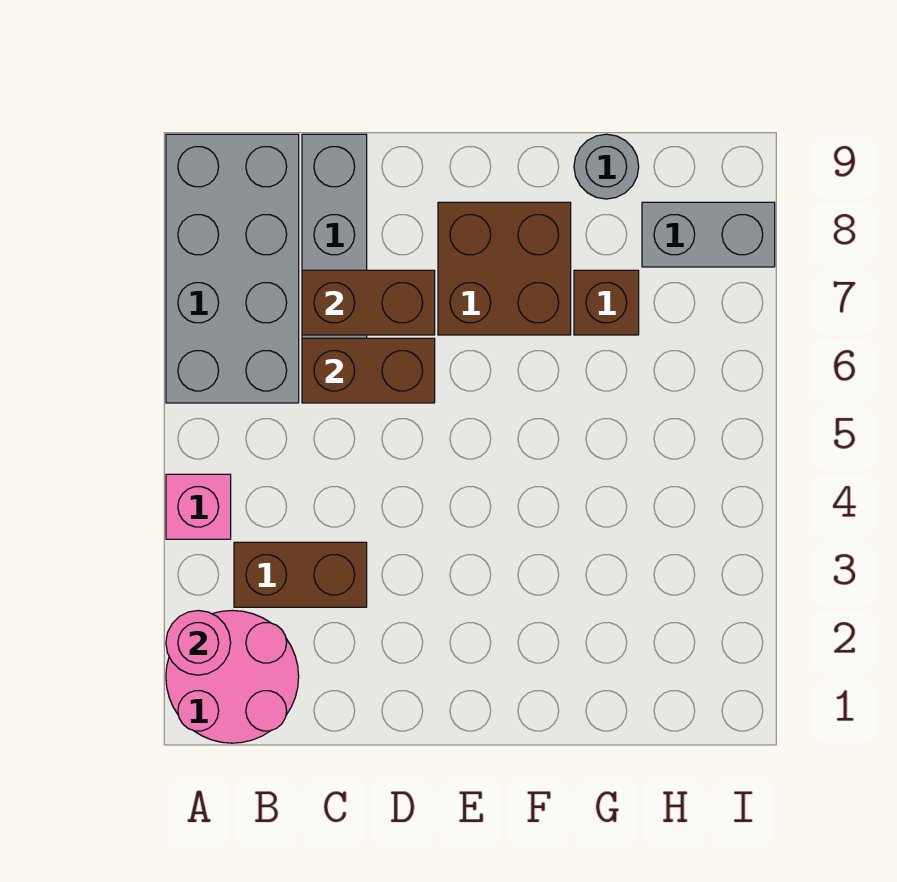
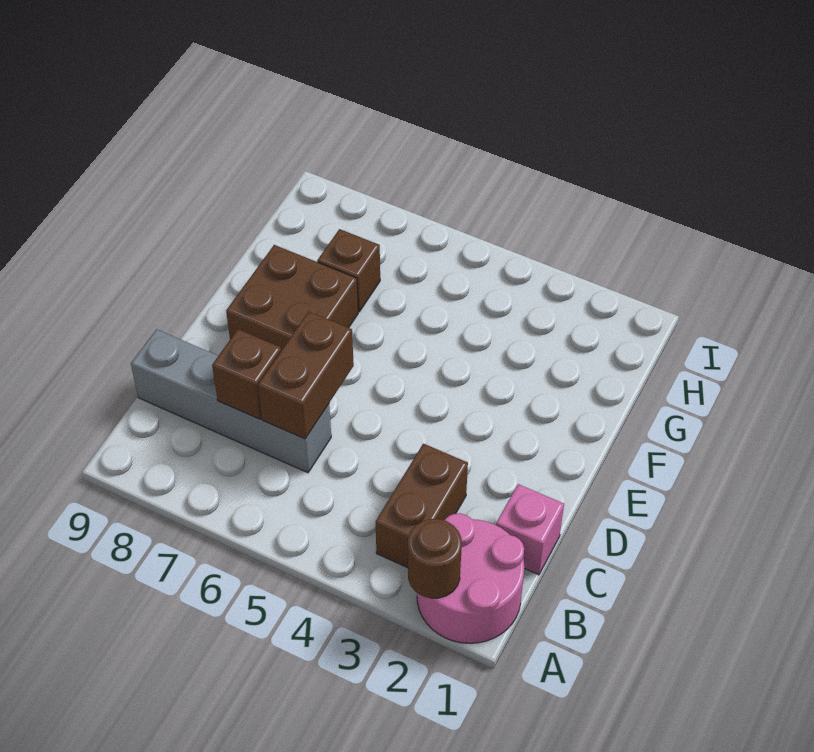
pink 1x1 round brick [166,610,231,675] -> brown 1x1 round brick [408,519,462,598]
pink 1x1 brick [166,474,231,539] -> pink 1x1 brick moved to [496,484,564,575]
grey 2x4 brick [166,134,299,403] -> none
brown 1x2 brick [302,270,435,335] -> brown 1x1 brick [212,329,281,419]
grey 1x1 round brick [574,134,639,199] -> none
grey 1x2 brick [642,202,775,267] -> none

